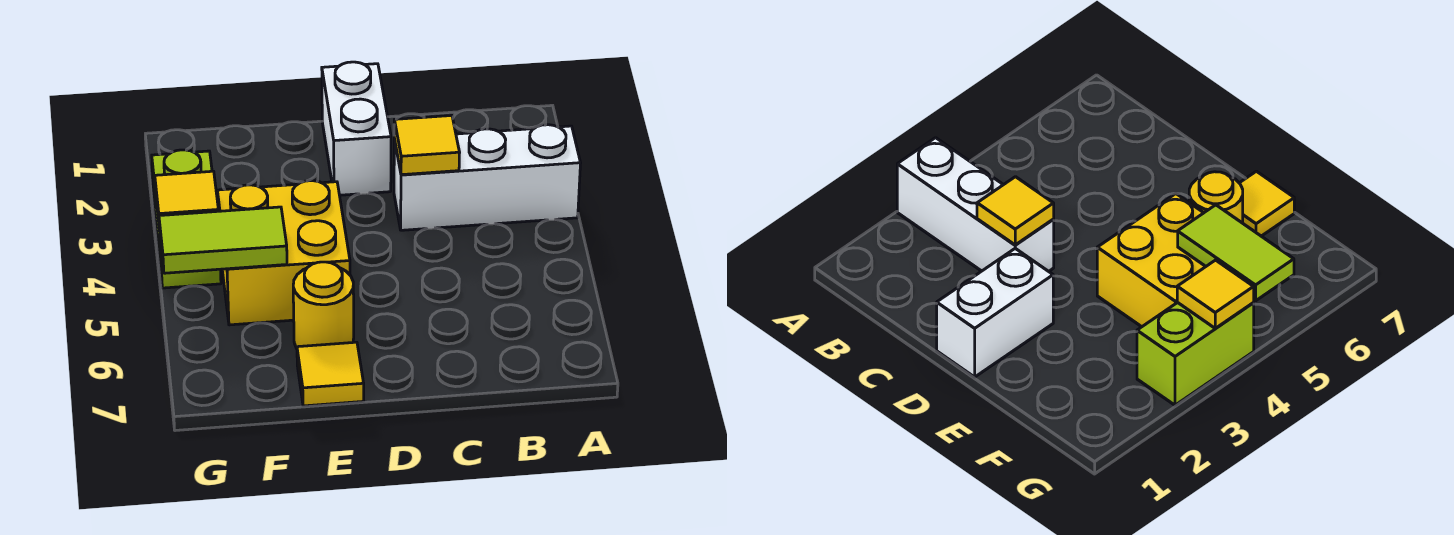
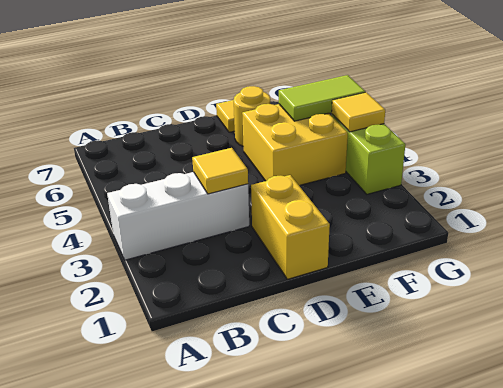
white 1x2 brick [322,62,391,195] -> yellow 1x2 brick [251,175,330,279]

